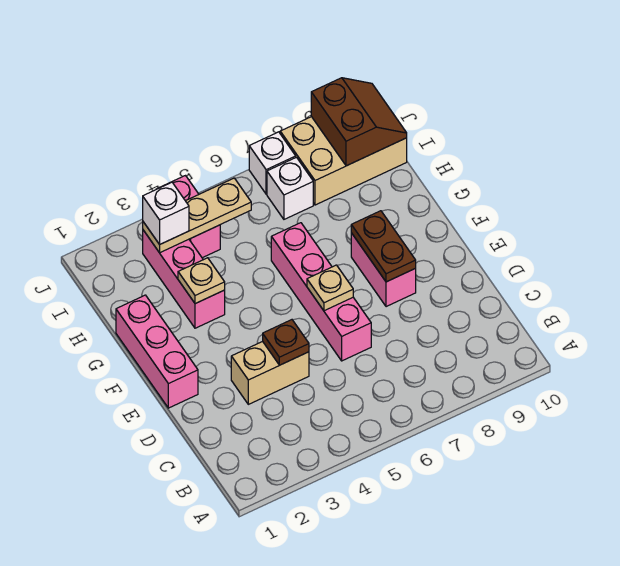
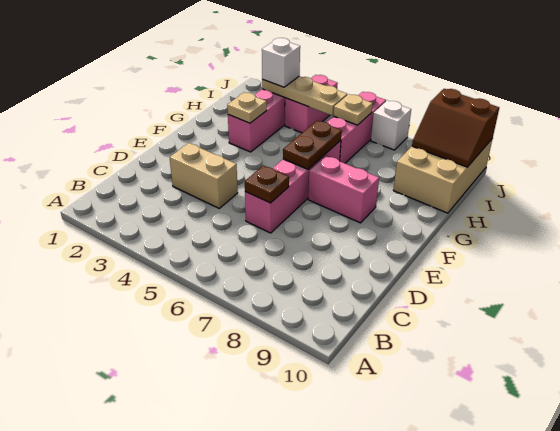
brown 1x1 plate [263,320,309,365] -> brown 1x1 plate moved to [245,166,289,203]
pink 1x3 brick [116,295,198,408] -> pink 1x3 brick moved to [327,92,386,163]
tan 1x1 plate [307,265,353,311] -> tan 1x1 plate moved to [333,94,373,125]
pink 1x2 brick [351,233,416,307] -> pink 1x2 brick turned to [308,156,379,223]
brown 1x2 plate [351,211,416,282] -> brown 1x2 plate moved to [283,121,342,169]
white 1x1 brick [267,157,313,219] -> none
tan 2x3 brick [280,117,407,205] -> tan 2x3 brick turned to [393,139,492,213]
brown 2x2 slope [311,78,407,166] -> brown 2x2 slope turned to [412,89,499,167]

